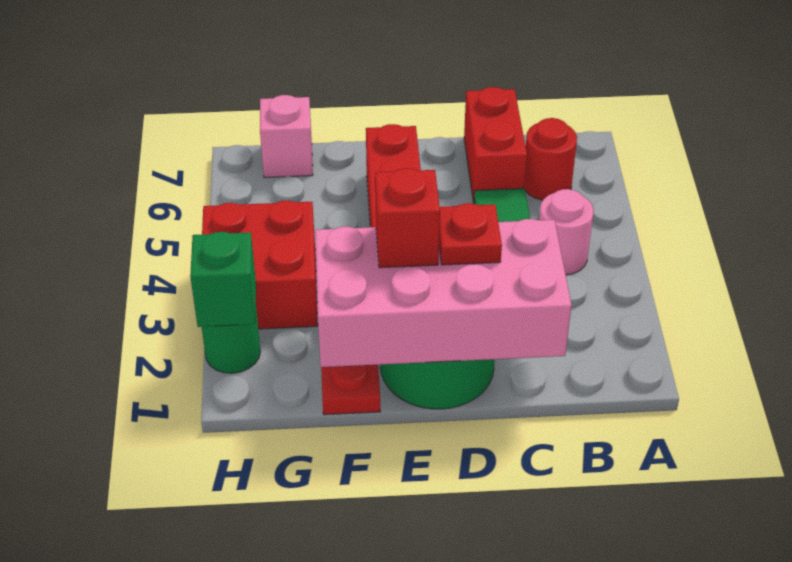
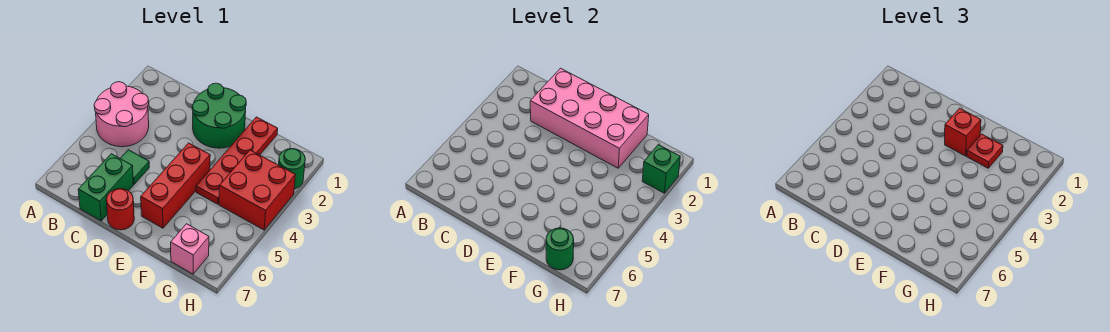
pink 1x1 round brick [539,189,593,275] -> pink 2x2 round brick [94,82,149,147]
red 1x1 round brick [524,118,577,200] -> red 1x1 round brick moved to [106,189,134,230]
red 1x2 brick [464,87,527,203] -> green 1x2 brick [78,154,133,221]
red 1x1 plate [439,203,502,265] -> red 1x1 plate moved to [967,134,1003,168]
none -> green 1x1 round brick [546,228,574,270]

